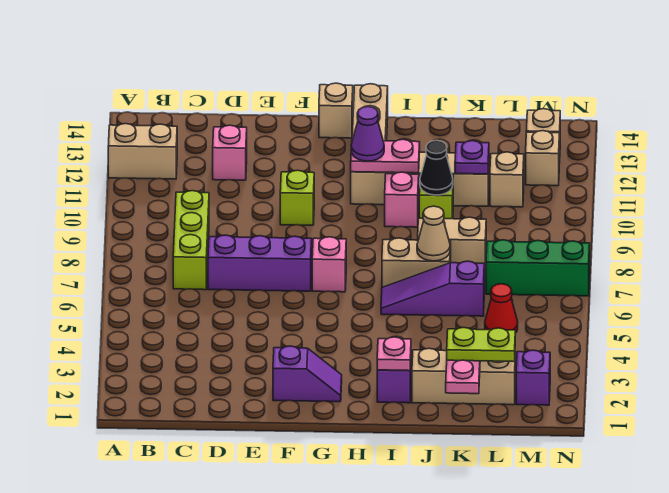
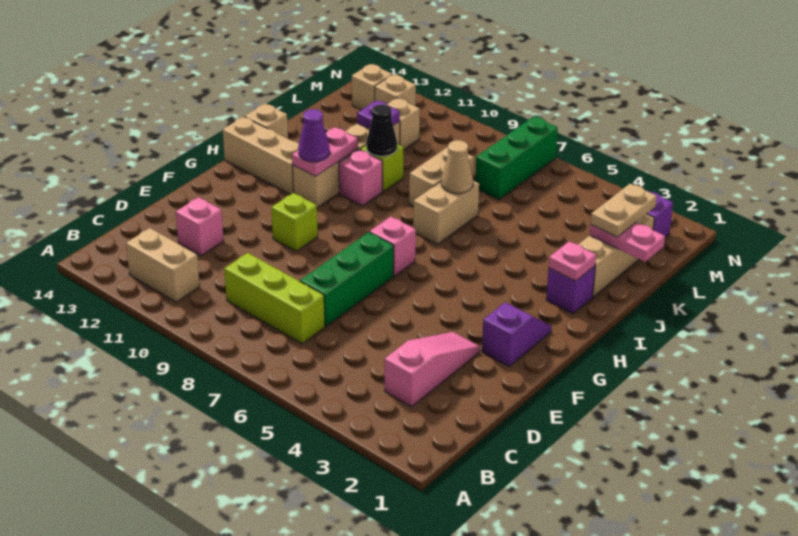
tan 1x2 brick [108,124,177,179] -> tan 1x2 brick turned to [126,228,200,302]
none -> pink 1x3 slope [385,332,480,407]
purple 1x3 brick [208,235,312,291] -> green 1x3 brick [300,232,394,326]
tan 1x1 brick [319,83,353,138] -> tan 1x1 brick moved to [245,104,288,139]
purple 1x3 slope [381,261,484,316] -> none
lime 1x2 plate [447,328,515,362] -> tan 1x2 plate [591,184,657,237]
red 1x1 cone [485,284,518,333] -> none

